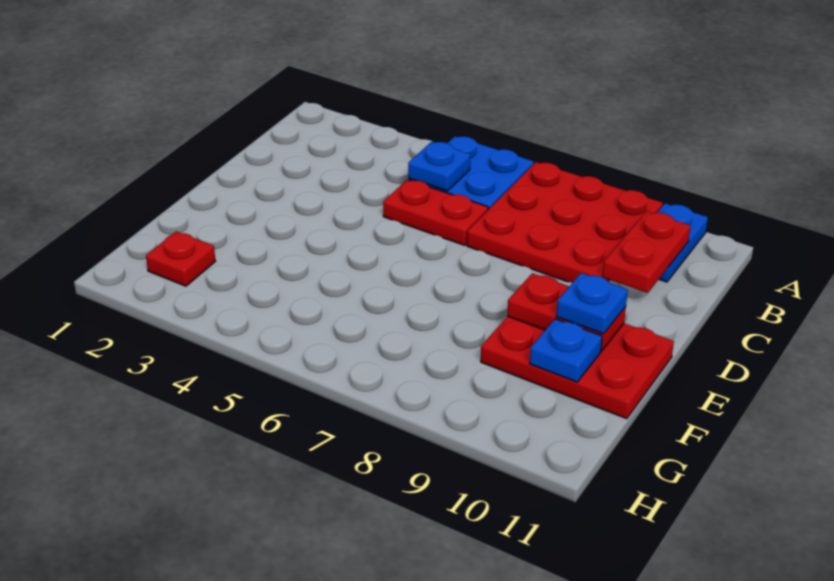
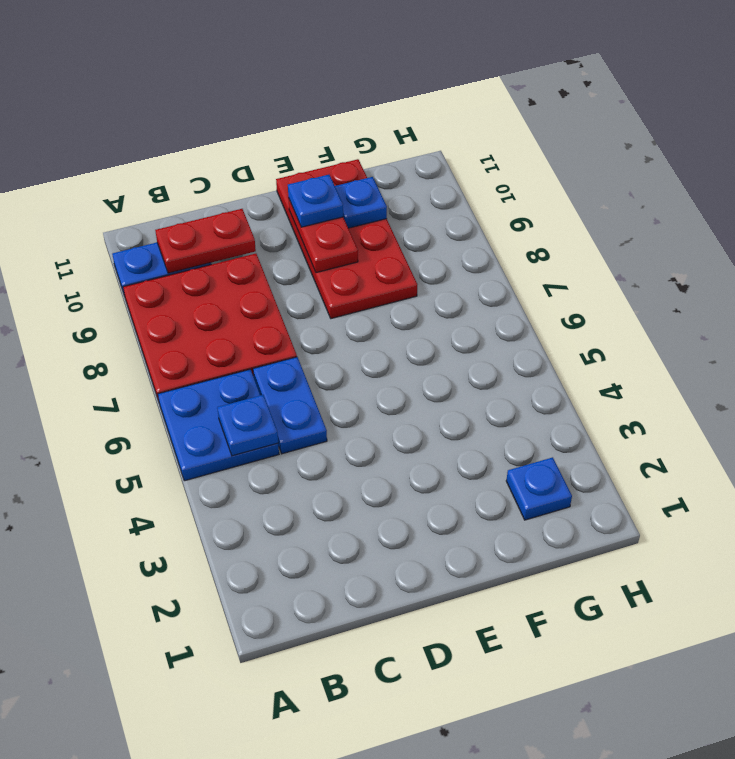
red 1x2 plate [383,180,488,245] -> blue 1x2 plate [253,357,327,454]
red 2x3 plate [481,316,674,419] -> red 2x4 plate [276,159,417,319]
red 1x1 plate [146,231,215,286] -> blue 1x1 plate [506,457,572,520]

